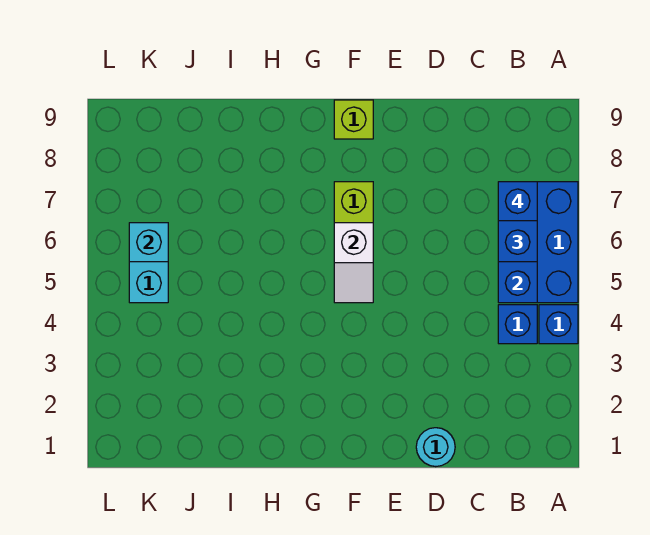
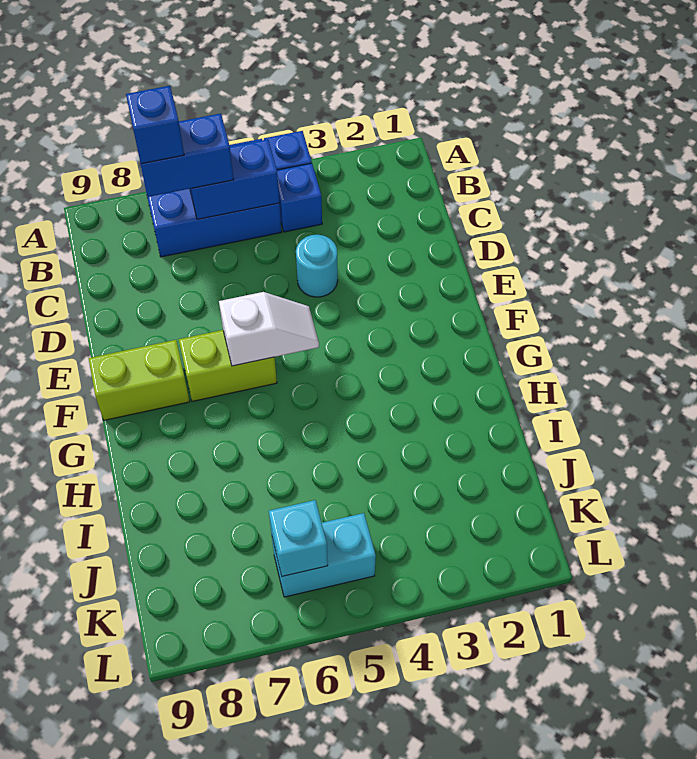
cyan 1x1 round brick [416,428,455,467] -> cyan 1x1 round brick moved to [296,235,338,297]
lime 1x1 brick [334,100,373,139] -> lime 1x2 brick [88,340,190,420]

